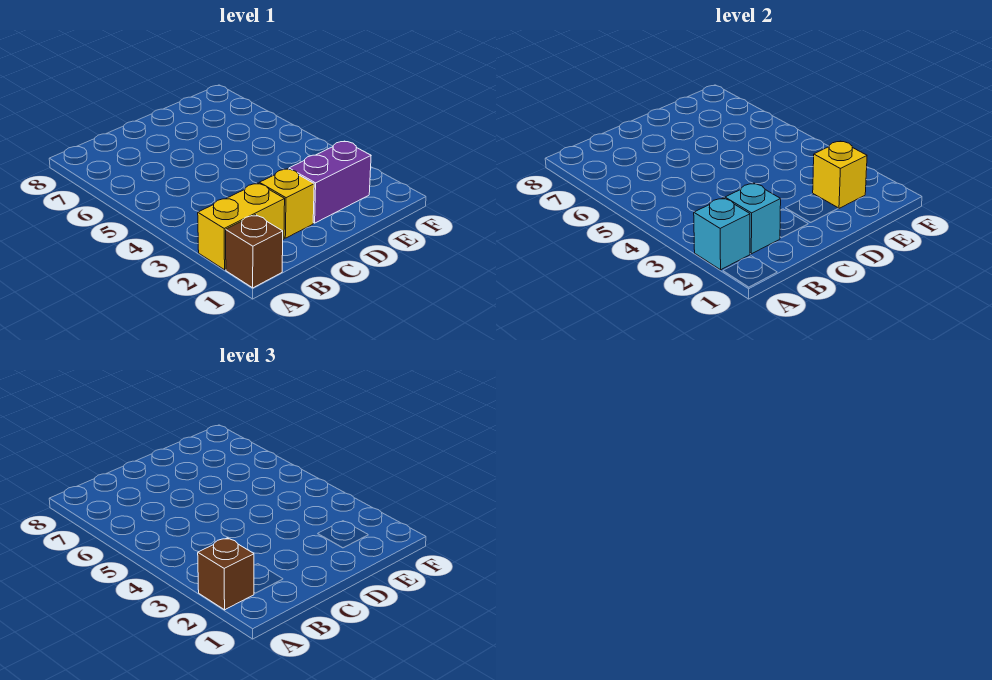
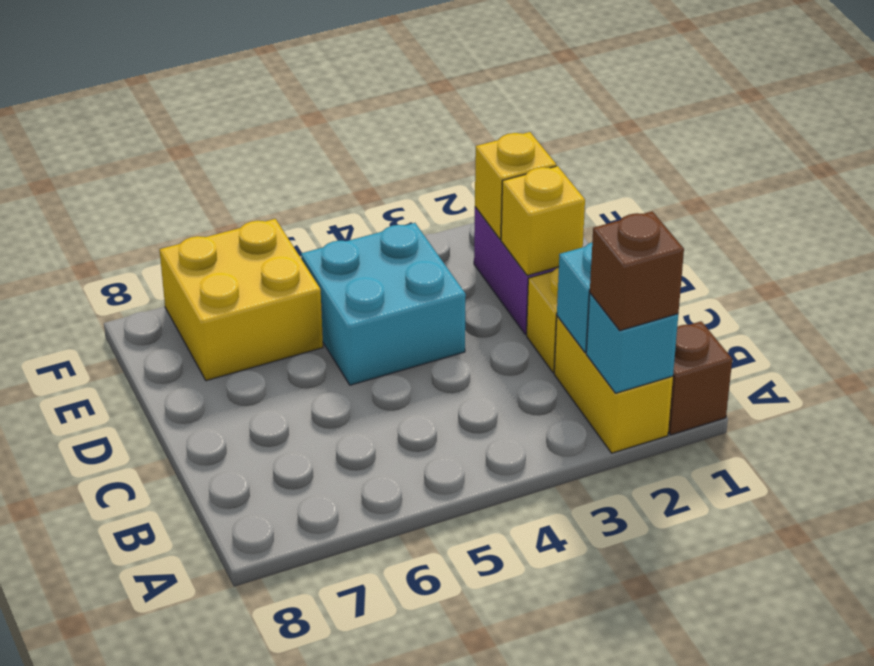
none -> yellow 1x1 brick [501,166,585,276]
none -> cyan 2x2 brick [301,223,466,385]
none -> yellow 2x2 brick [160,219,323,381]

